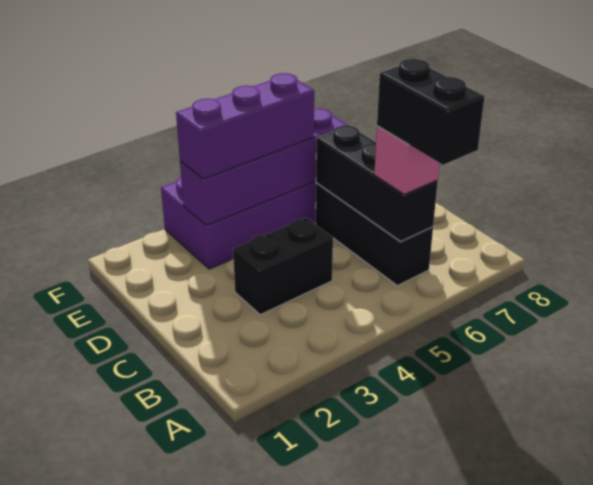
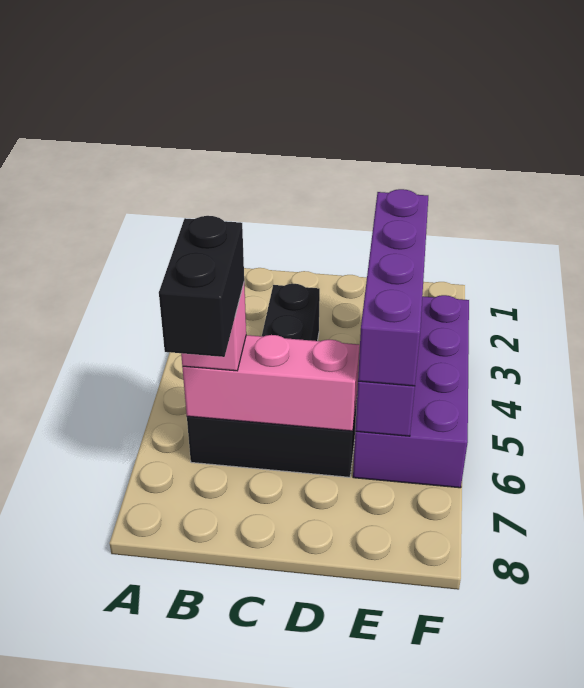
black 1x2 brick [377,59,485,165] -> black 1x2 brick turned to [159,216,244,357]
black 1x3 brick [316,126,438,241] -> pink 1x3 brick [182,335,360,431]
purple 1x3 brick [176,73,314,179] -> purple 1x4 brick [358,189,428,386]

